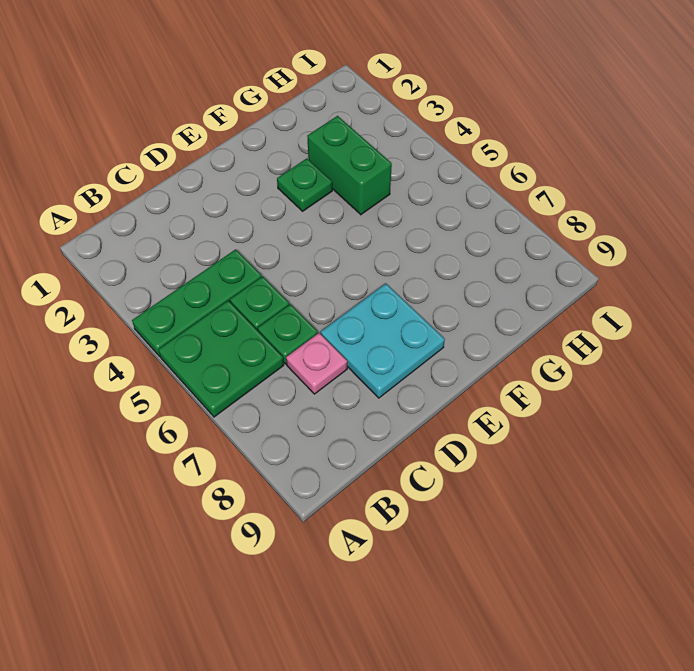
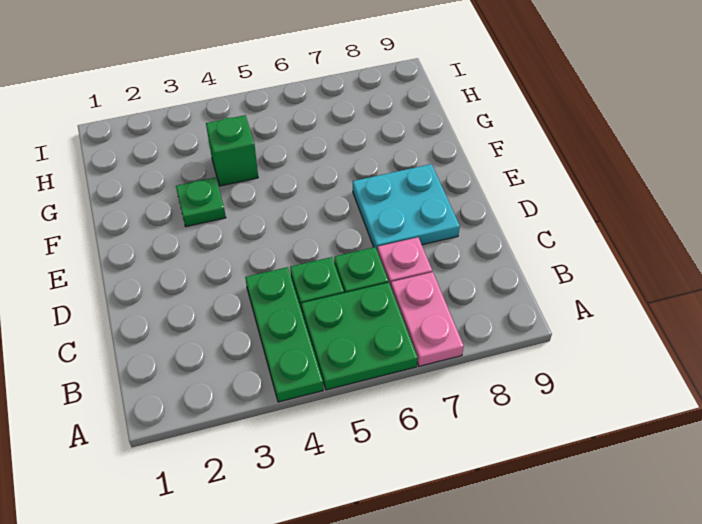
none -> pink 1x2 plate [391,272,464,366]
green 1x2 brick [307,116,392,215] -> green 1x1 brick [206,115,258,186]

